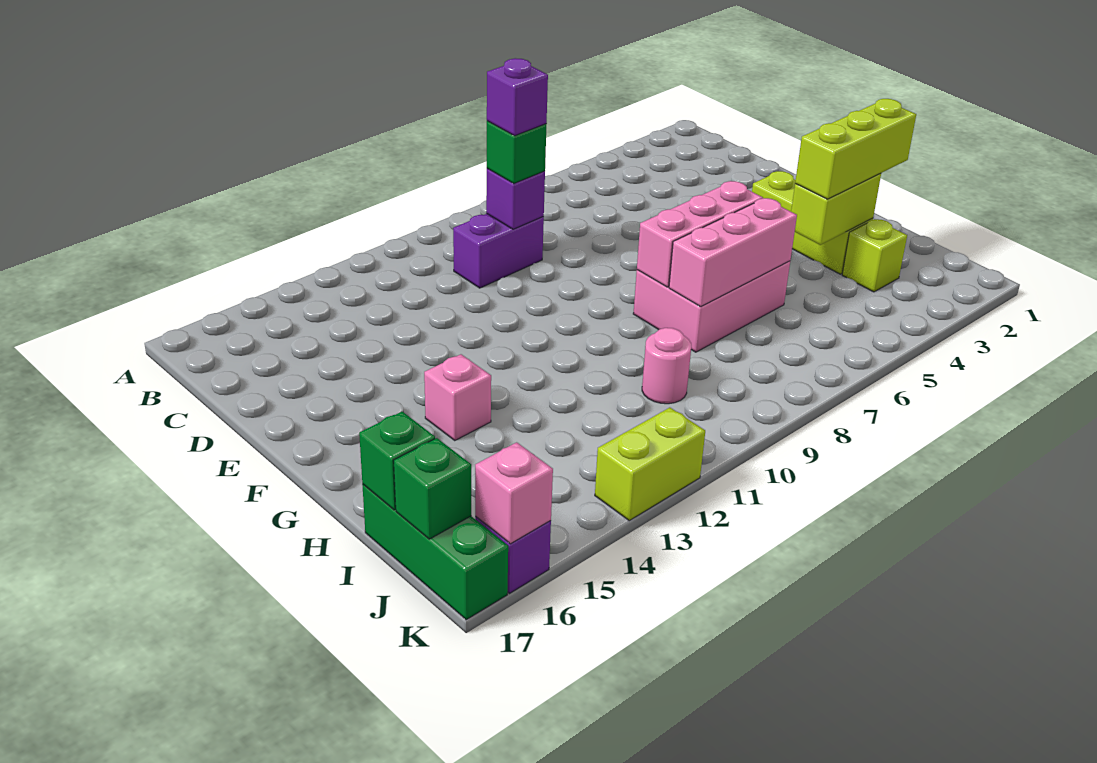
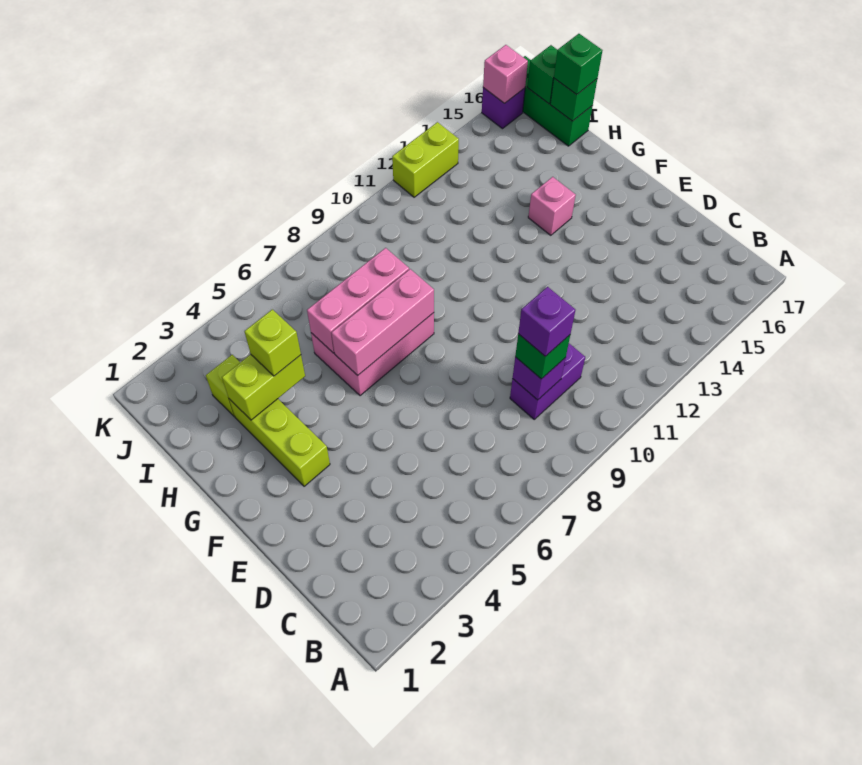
lime 1x3 brick [795,99,916,199] -> lime 1x1 brick [245,309,301,376]
pink 1x1 round brick [642,328,691,404] -> none
none -> green 1x1 brick [554,34,602,95]

